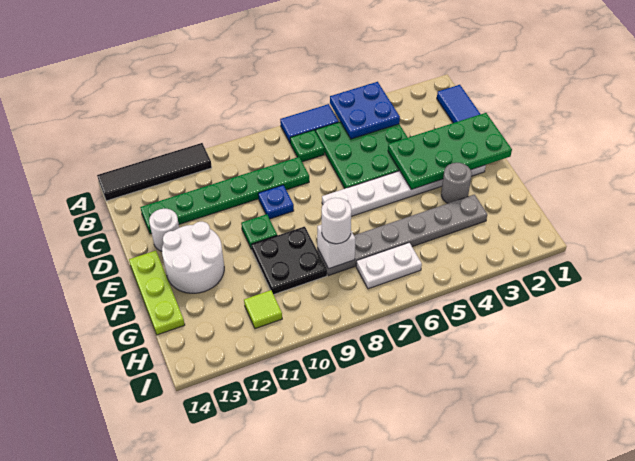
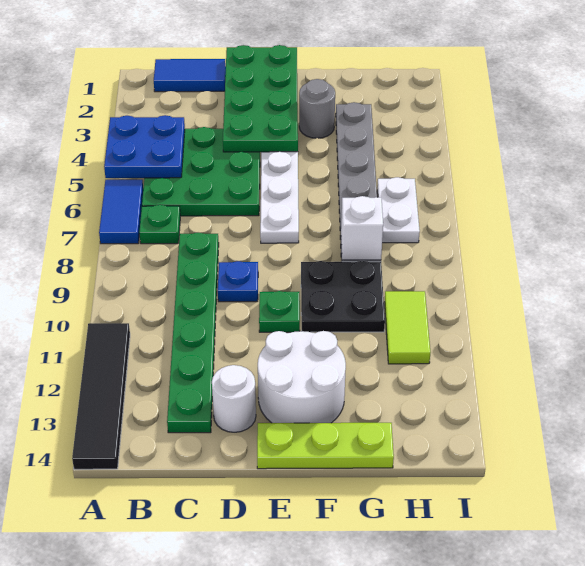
white 1x1 round brick [322,198,351,244] -> none
lime 1x1 tile [244,290,282,329] -> lime 1x2 tile [384,291,430,364]

